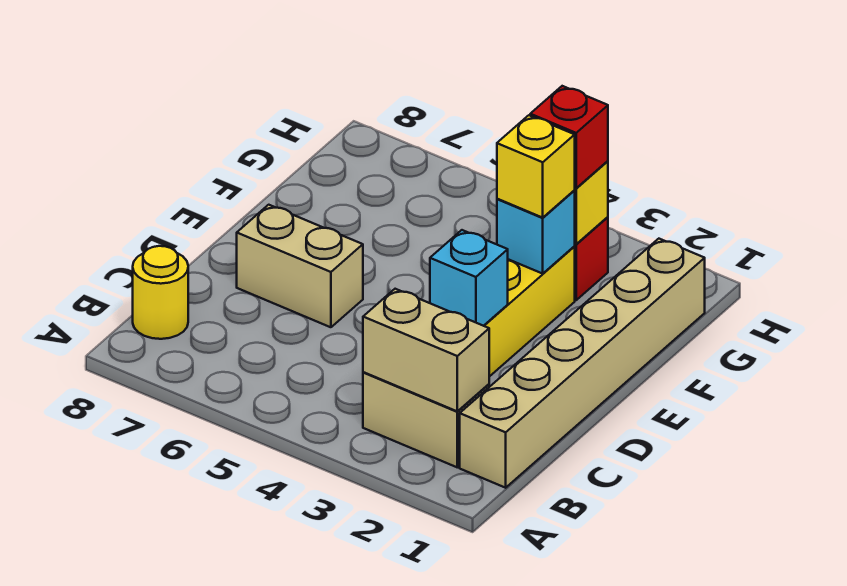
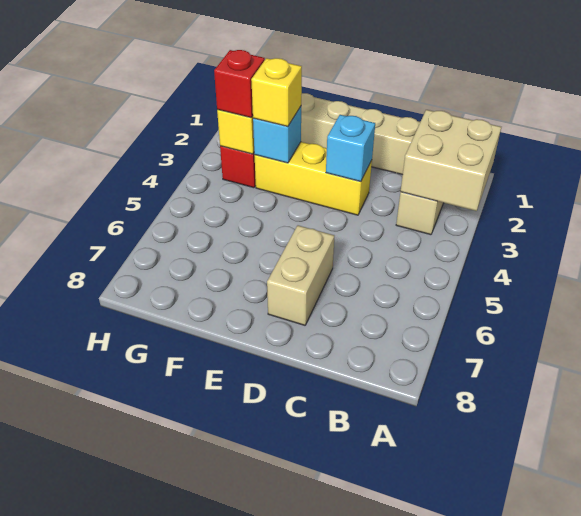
tan 1x2 brick [363,289,489,412] -> tan 2x2 brick [400,110,501,211]
yellow 1x1 round brick [133,246,188,339] -> none

